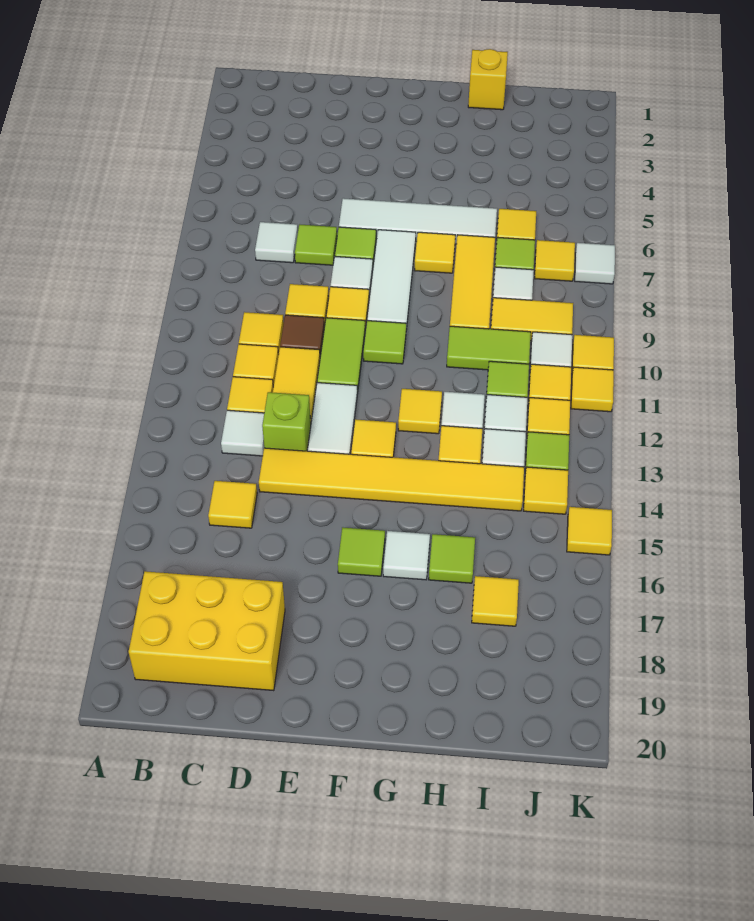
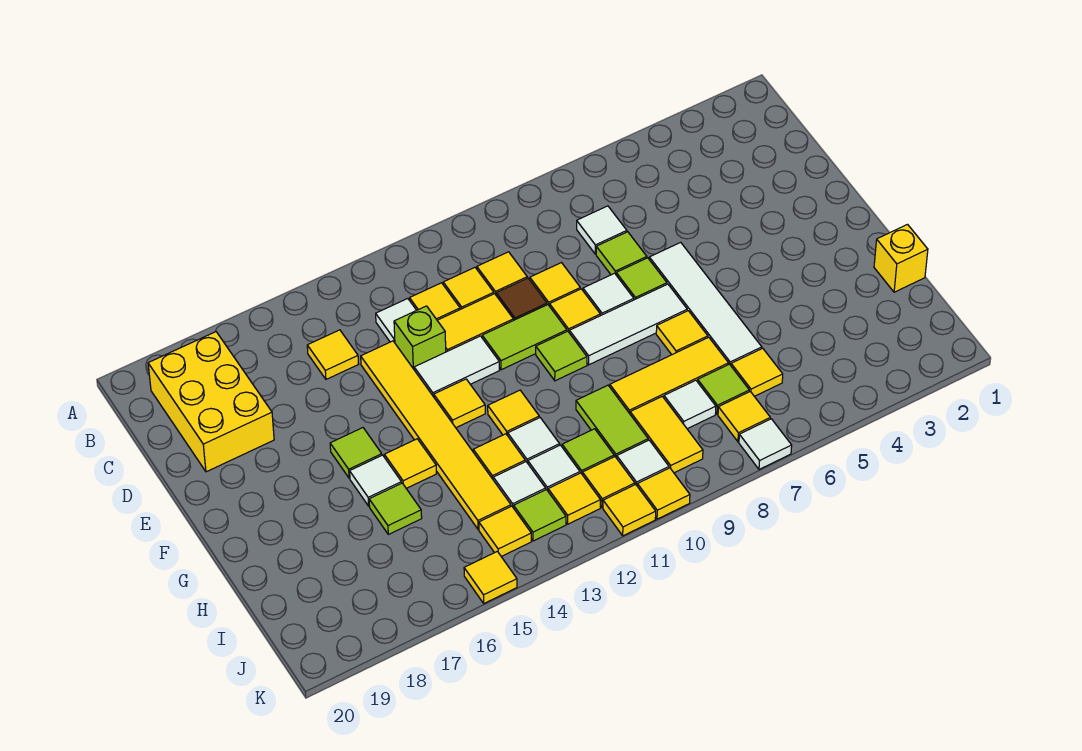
yellow 1x1 tile [472,576,519,626] -> yellow 1x1 tile moved to [384,439,436,488]

